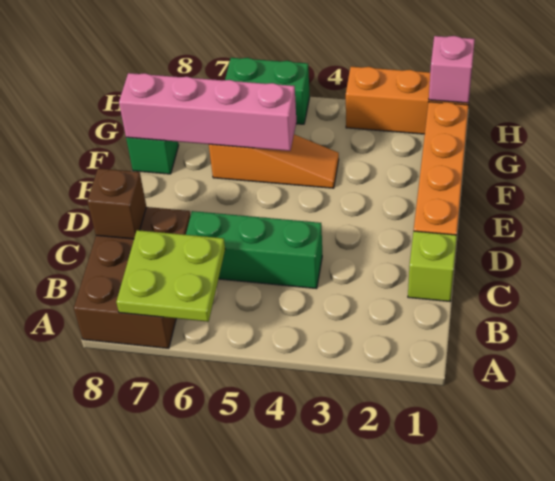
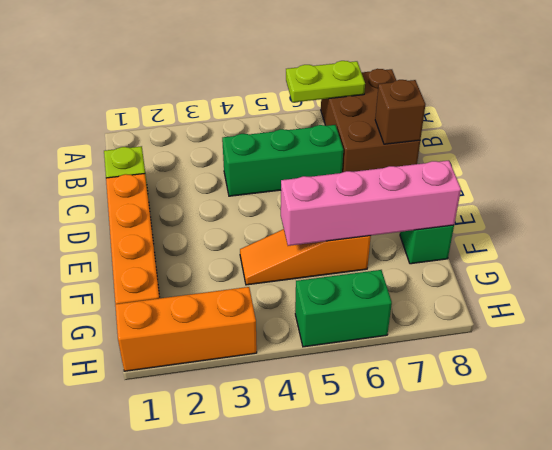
lime 2x2 plate [116,230,225,322] -> lime 1x2 plate [286,61,365,102]
pink 1x1 brick [429,36,475,103] -> none

